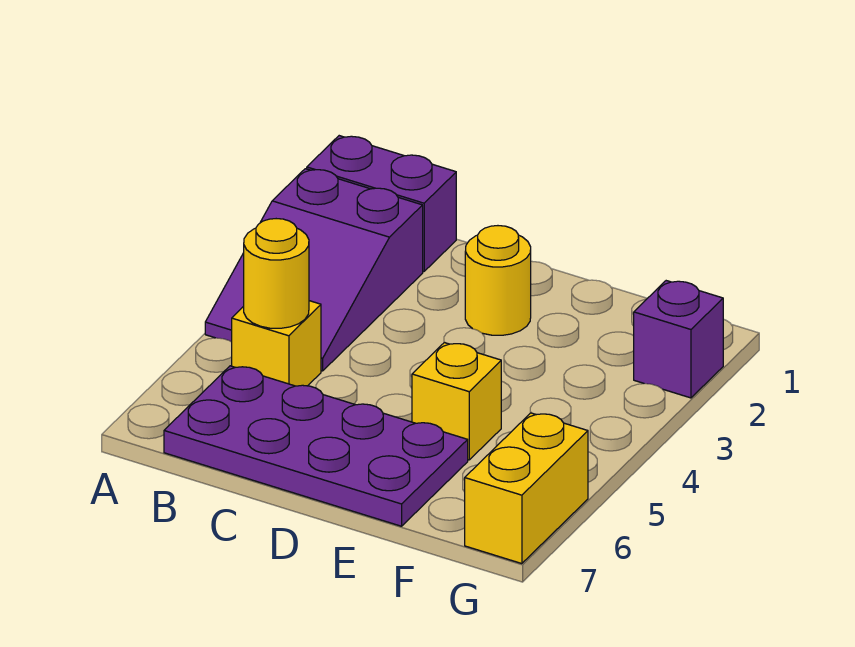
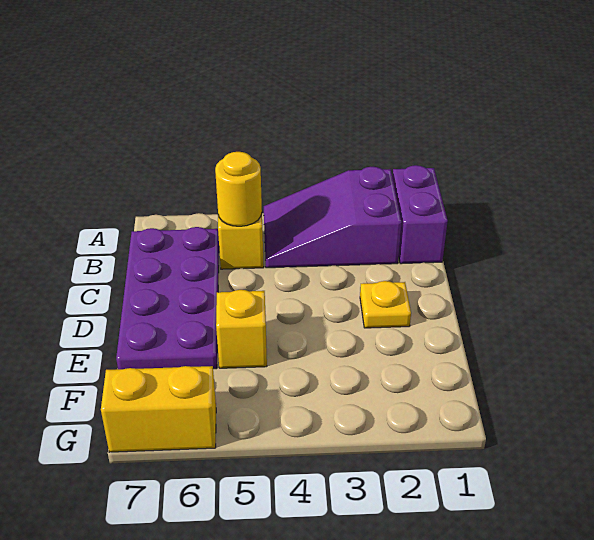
yellow 1x1 round brick [465,226,531,335] -> yellow 1x1 plate [360,281,411,328]
purple 1x1 brick [634,281,723,398] -> none

